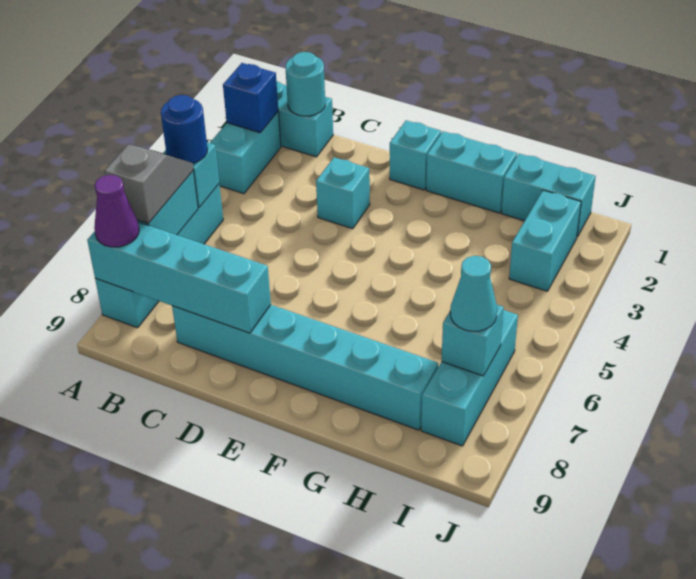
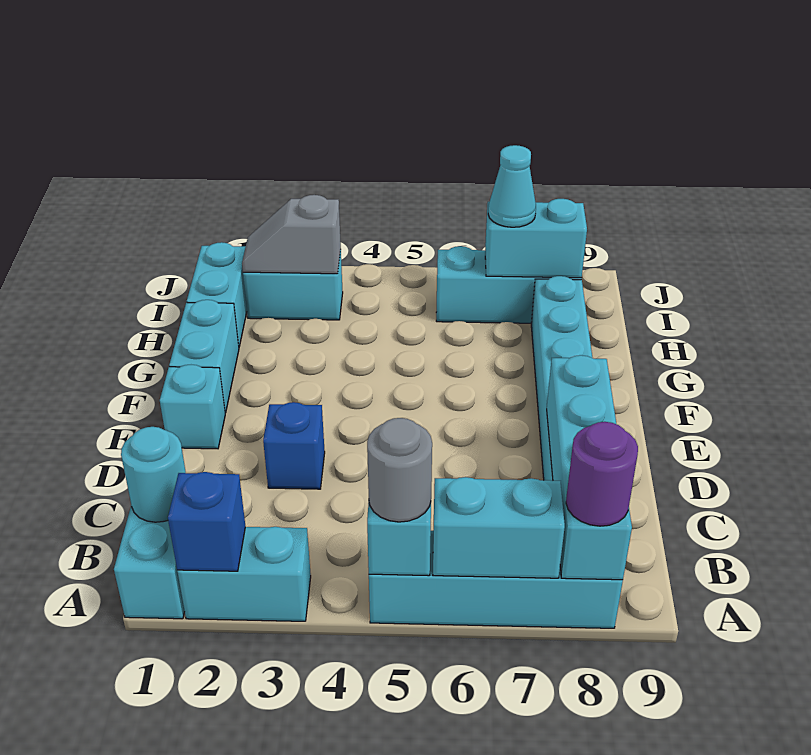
blue 1x1 round brick [161,95,207,163] -> grey 1x1 round brick [367,418,432,522]
grey 1x2 slope [105,144,193,223] -> grey 1x2 slope moved to [242,195,341,274]
purple 1x1 cone [94,175,139,247] -> purple 1x1 round brick [566,422,638,526]
cyan 1x1 brick [316,157,370,229] -> blue 1x1 brick [263,402,325,489]
cyan 1x1 brick [442,305,504,376] -> cyan 1x2 brick [485,199,587,278]

